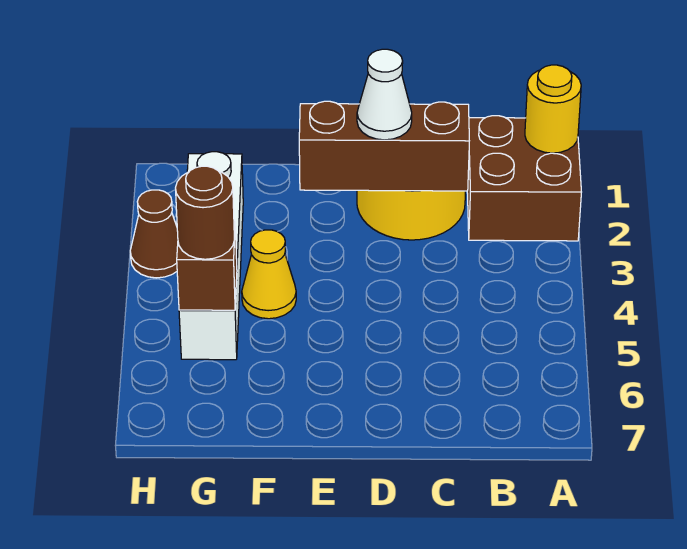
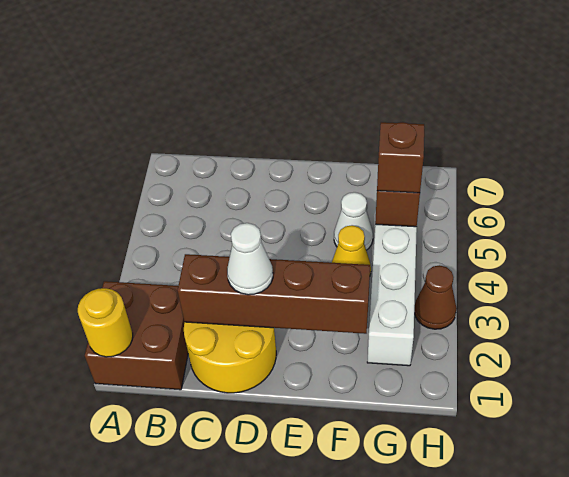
brown 1x3 brick [299,101,469,191] -> brown 1x4 brick [178,254,370,334]
none -> white 1x1 cone [334,192,373,250]
brown 1x1 round brick [176,166,234,259] -> brown 1x1 brick [377,122,424,193]

